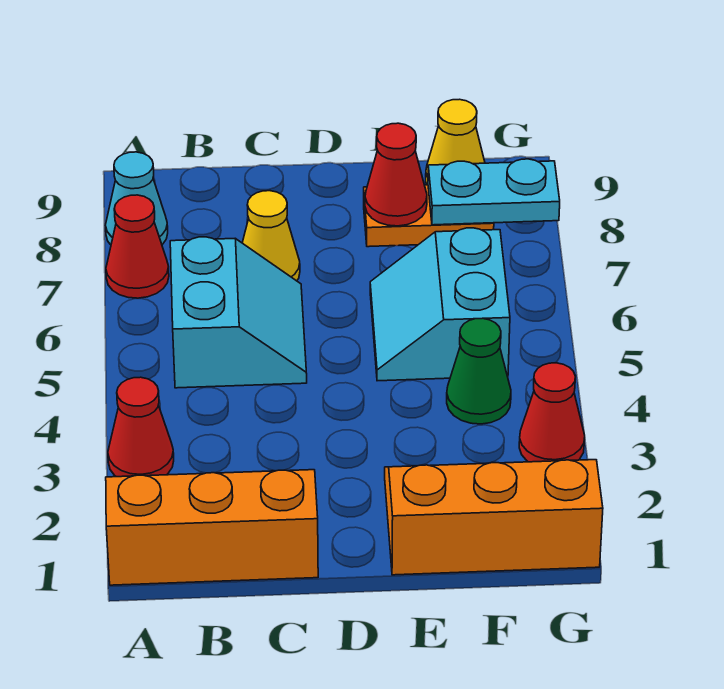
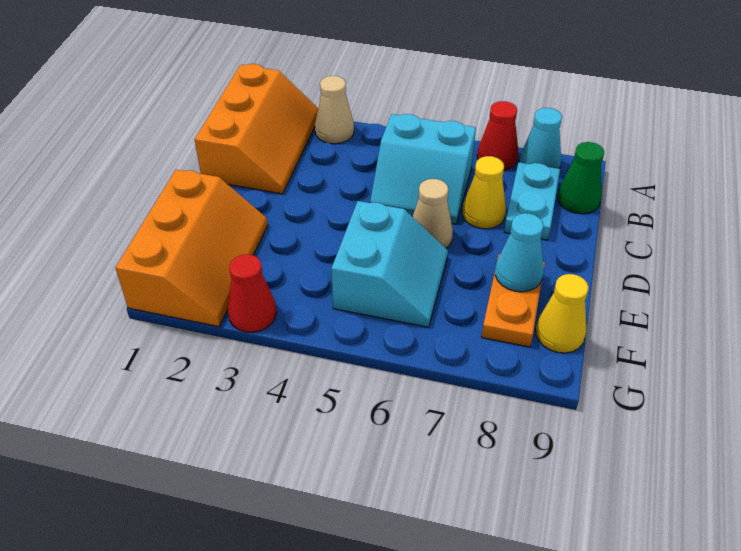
red 1x1 cone [108,377,174,477] -> tan 1x1 cone [315,76,354,144]
none -> tan 1x1 cone [413,179,453,248]
cyan 2x2 slope [370,228,510,381] -> cyan 2x2 slope turned to [331,201,448,327]
red 1x1 cone [365,123,427,226] -> cyan 1x1 cone [495,213,544,292]
green 1x1 cone [447,318,511,424] -> green 1x1 cone moved to [558,142,604,214]
cyan 1x2 plate [428,159,560,225] -> cyan 1x2 plate moved to [504,162,560,240]

